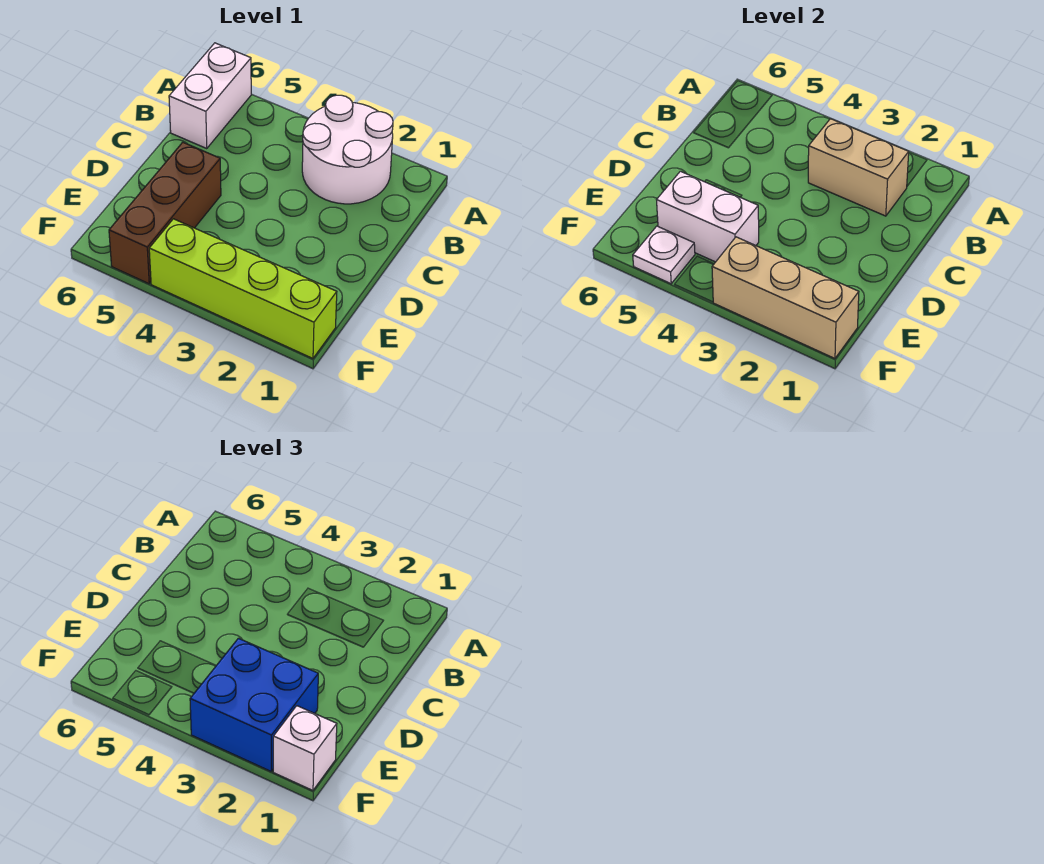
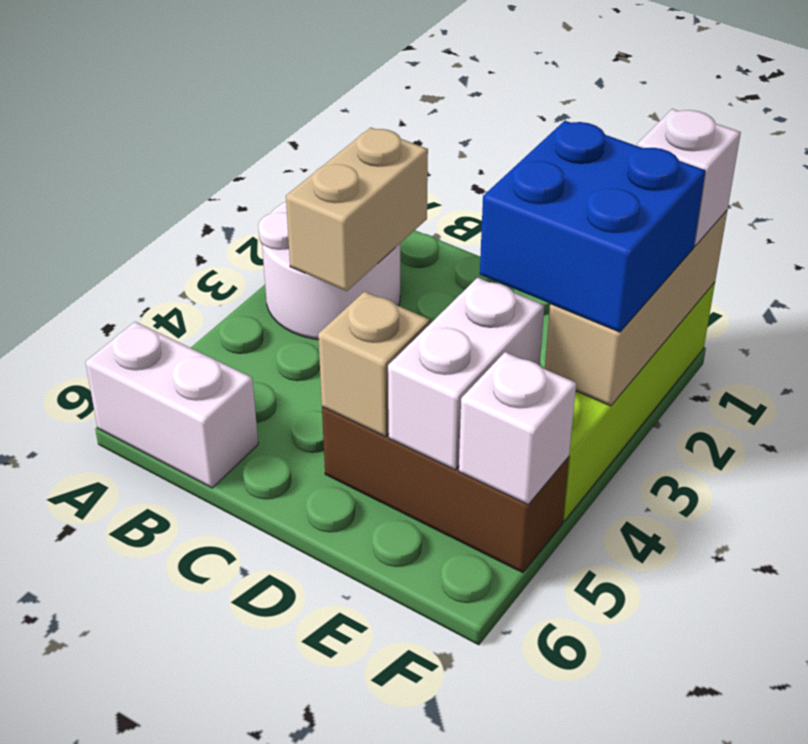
none -> tan 1x1 brick [318,291,430,437]
white 1x1 plate [633,226,695,284] -> white 1x1 brick [459,352,576,505]

